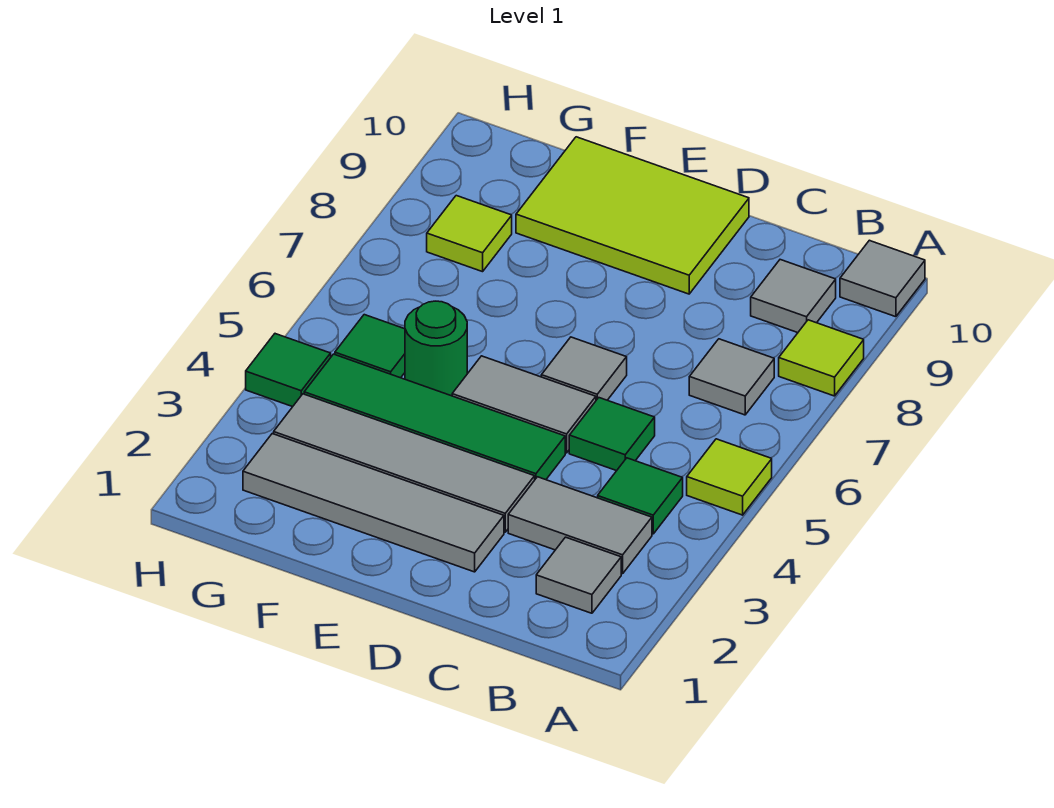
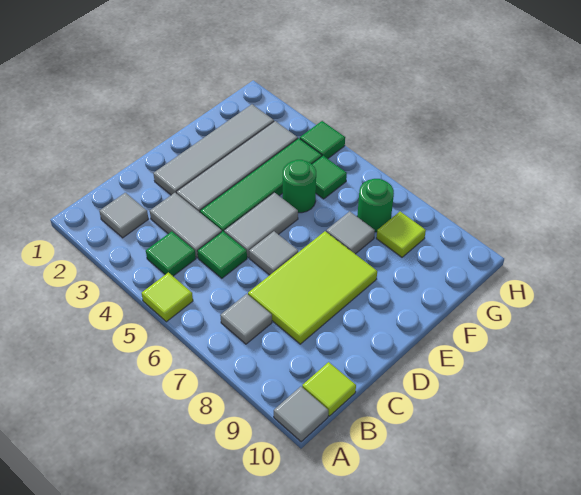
lime 1x1 tile [779,320,864,396] -> lime 1x1 tile moved to [302,362,356,416]
grey 1x2 tile [508,477,652,574] -> grey 1x2 tile turned to [150,193,222,258]
grey 1x1 tile [751,260,836,333] -> grey 1x1 tile moved to [326,211,375,254]
lime 2x3 tile [516,137,749,294] -> lime 2x3 tile moved to [248,231,377,344]
none -> green 1x1 round brick [357,179,394,232]

